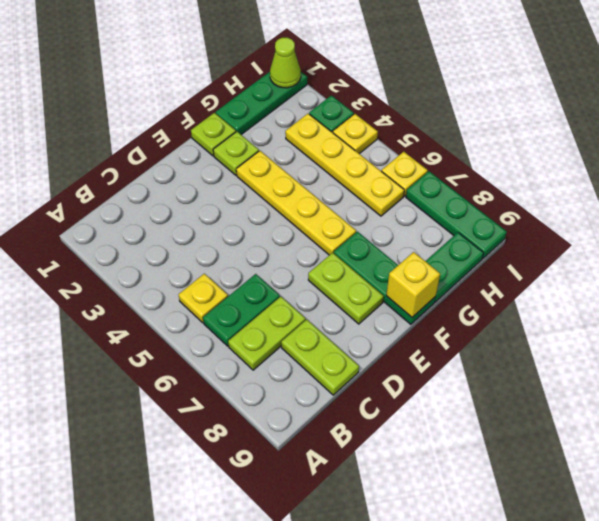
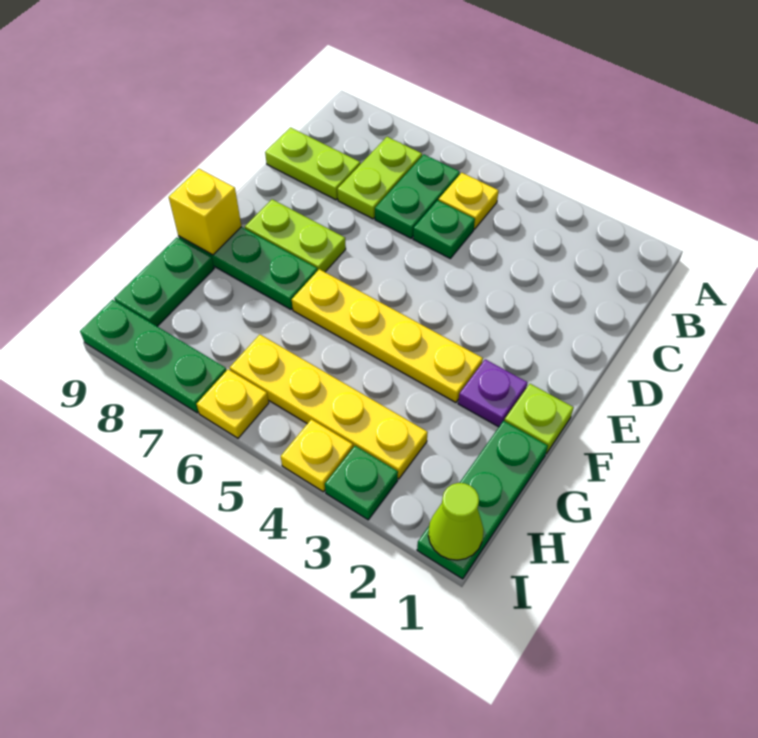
none -> green 1x1 plate [413,200,475,258]
lime 1x1 plate [213,132,259,175] -> purple 1x1 plate [458,359,528,427]

